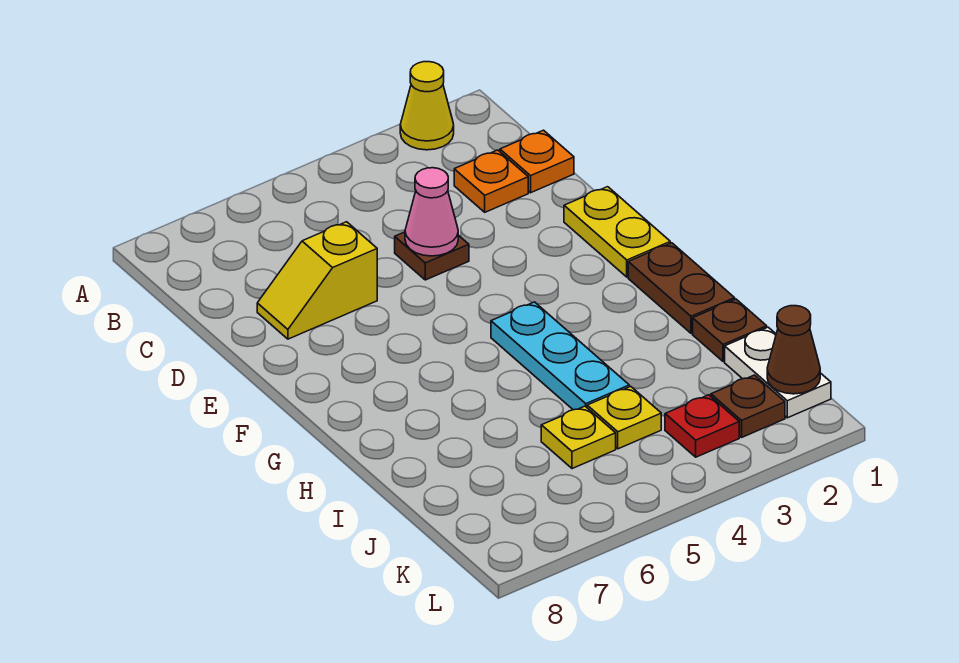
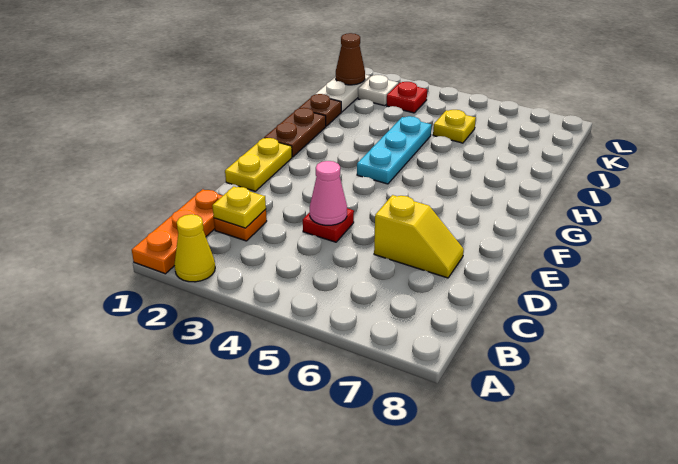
orange 1x1 plate [500,130,574,193] -> orange 1x3 plate [132,189,222,274]
brown 1x1 plate [395,232,469,280] -> red 1x1 plate [303,208,354,242]
yellow 1x1 plate [587,386,661,449] -> yellow 1x1 plate moved to [212,186,266,228]
brown 1x1 plate [711,375,785,437] -> white 1x1 plate [358,75,398,106]

